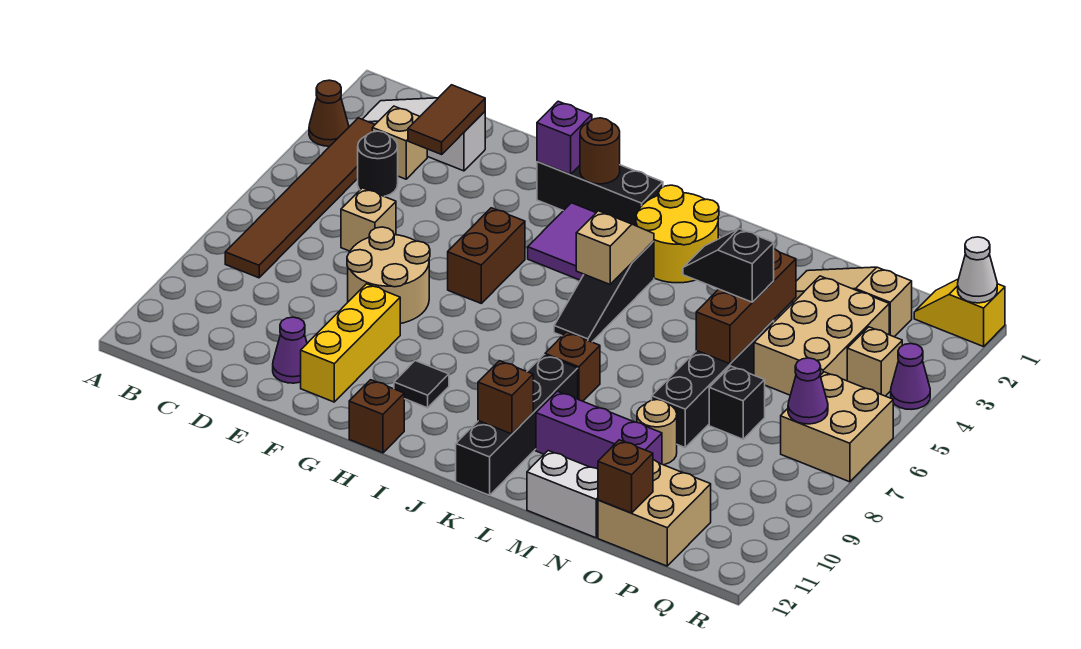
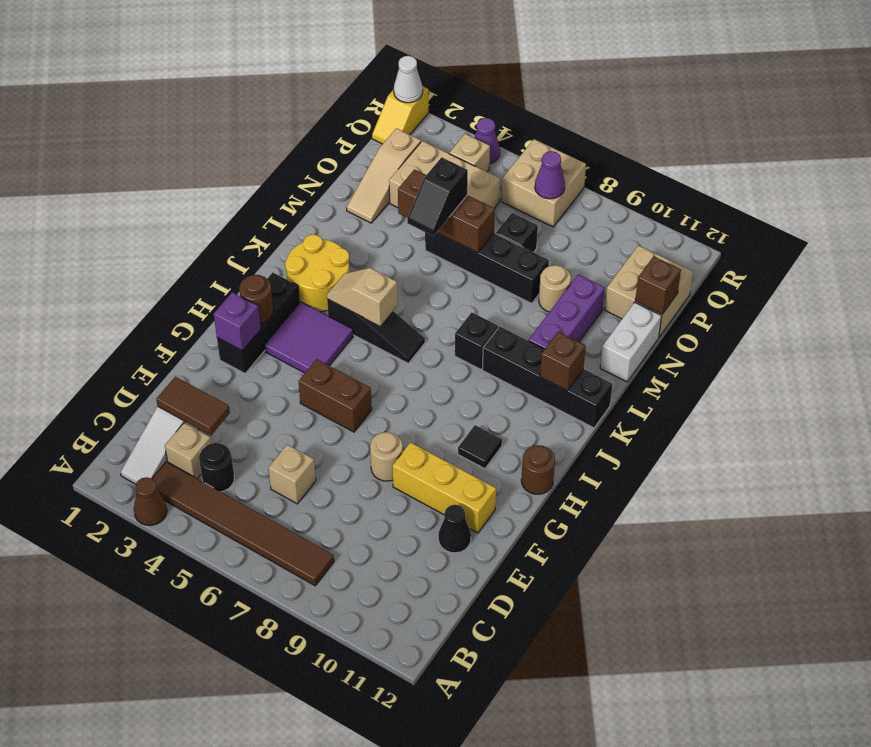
tan 2x2 round brick [347,227,430,324] -> tan 1x1 round brick [370,432,403,481]
purple 1x1 cone [273,317,307,383] -> black 1x1 cone [438,505,471,553]
brown 1x1 brick [349,380,404,453] -> brown 1x1 round brick [521,445,555,494]
brown 1x1 brick [545,332,600,401] -> black 1x1 brick [455,312,498,370]

